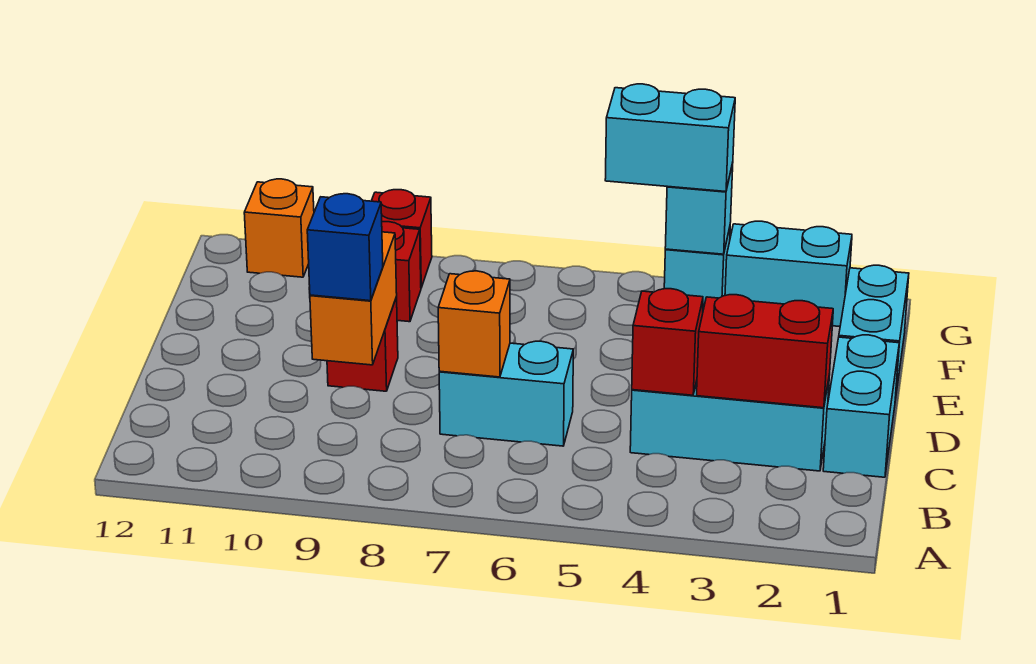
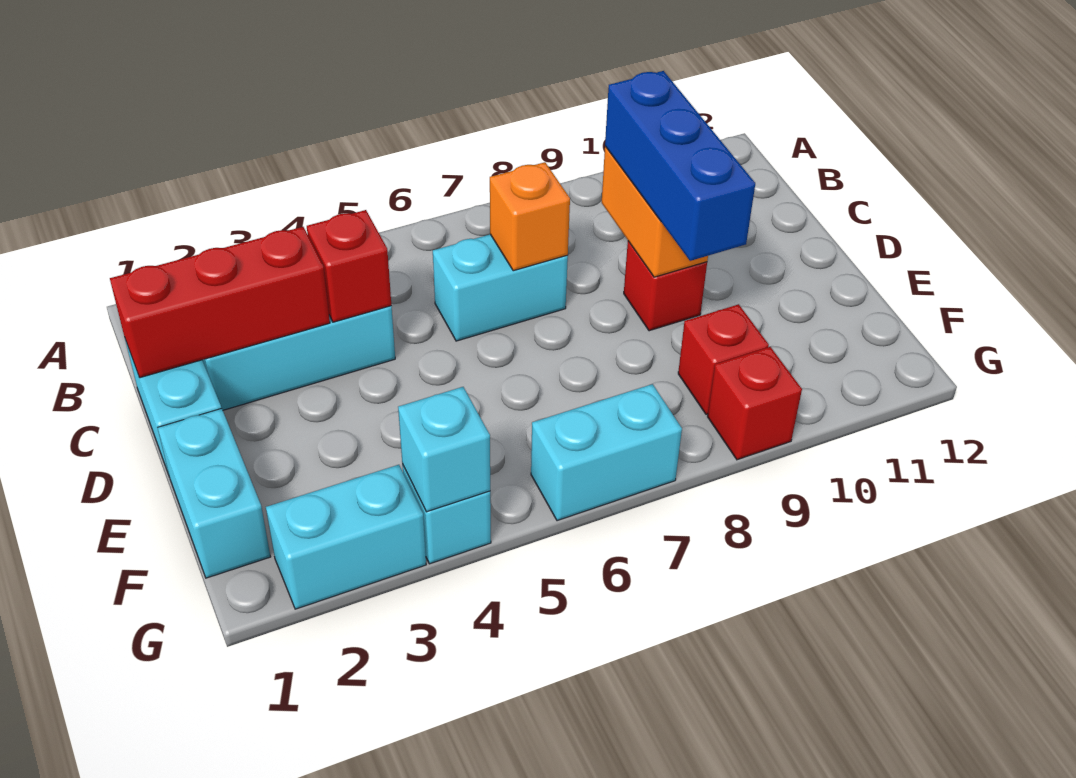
red 1x2 brick [697,295,833,408] -> red 1x3 brick [110,227,330,378]
blue 1x1 brick [307,194,383,301] -> blue 1x3 brick [605,71,755,261]
cyan 1x2 brick [605,84,735,192] -> cyan 1x2 brick moved to [531,384,682,521]
orange 1x1 brick [244,179,314,277] -> none

